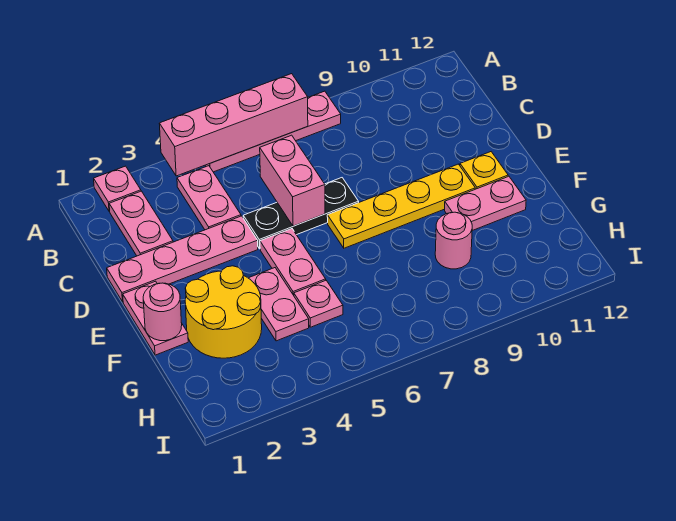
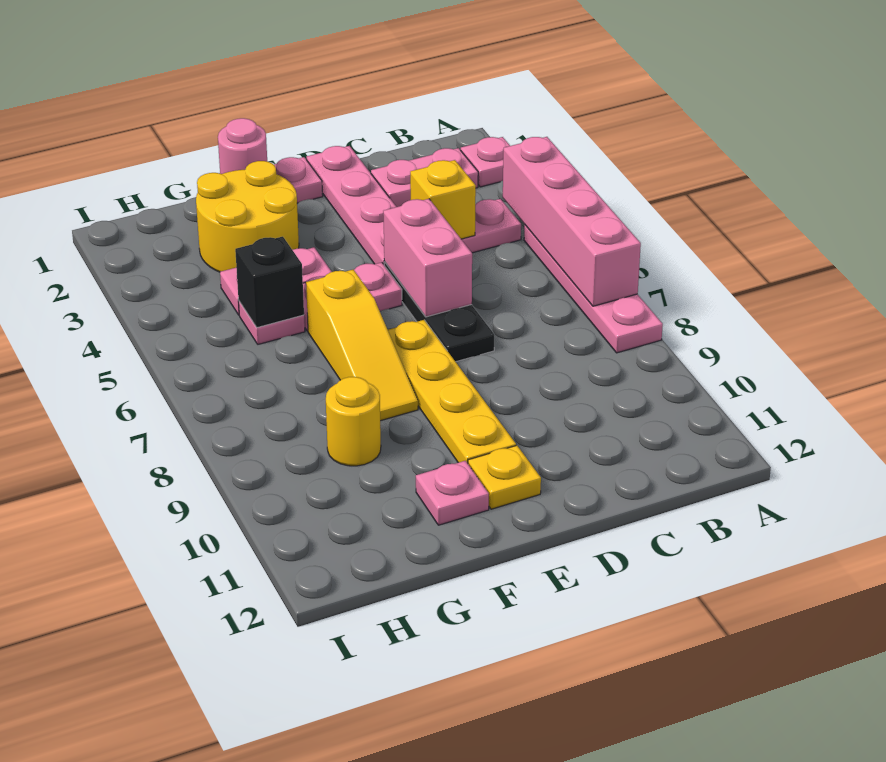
none -> yellow 1x1 brick [410,160,476,239]
pink 1x2 brick [260,135,325,226] -> pink 1x2 brick turned to [383,199,472,317]
none -> yellow 1x3 slope [306,269,418,421]
pink 1x2 plate [445,176,526,231] -> pink 1x1 plate [416,461,489,525]
none -> black 1x1 brick [235,237,304,328]
pink 1x1 round brick [435,212,472,269] -> yellow 1x1 round brick [326,377,381,466]

